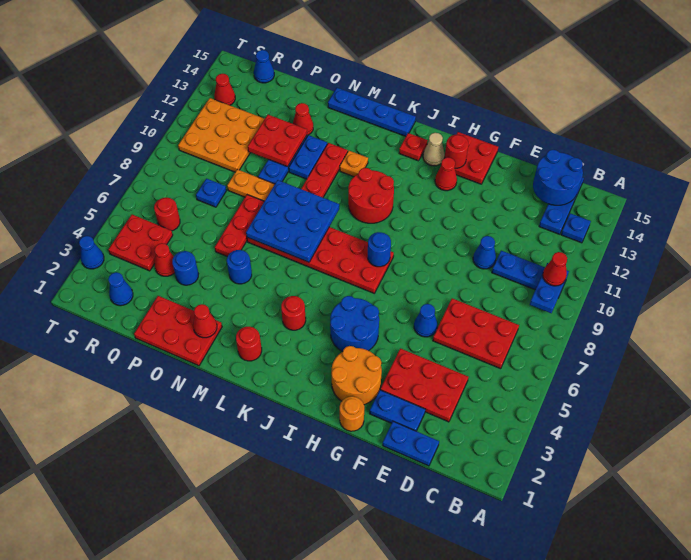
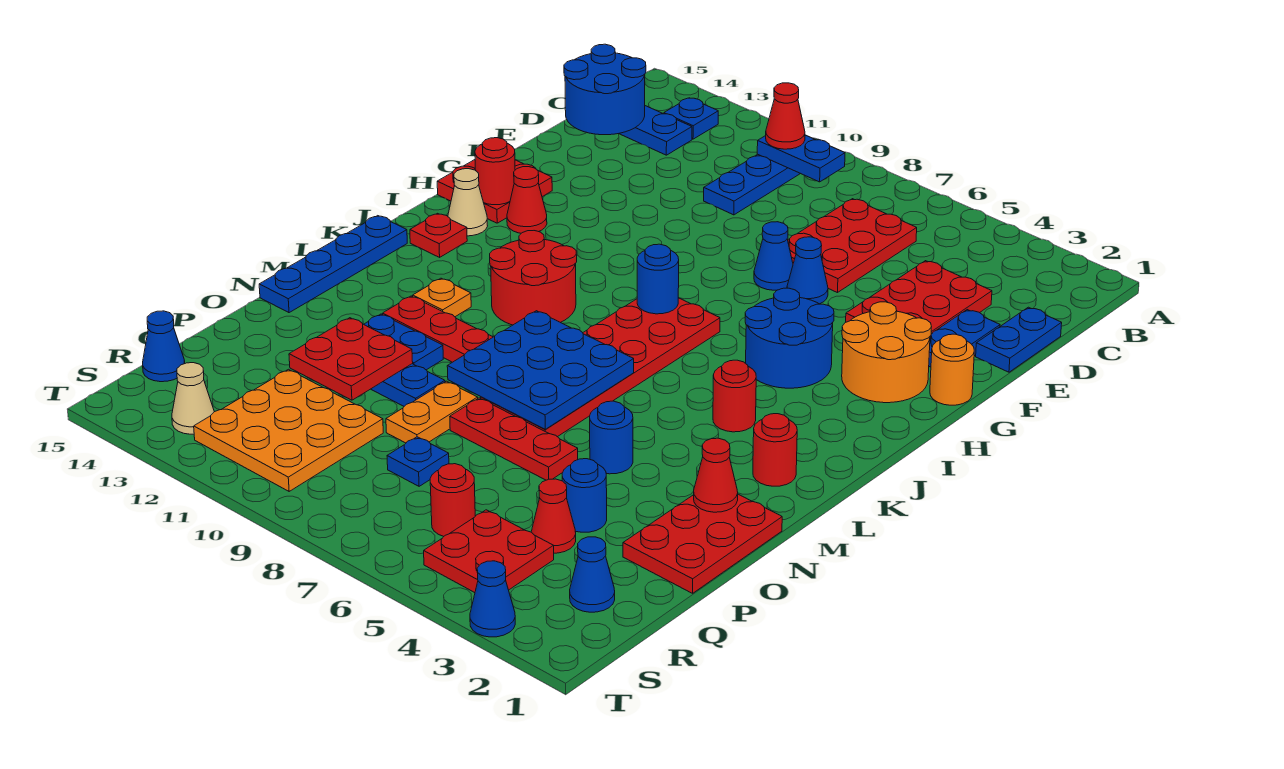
blue 1x1 cone [473,236,496,269] -> blue 1x1 cone moved to [754,222,793,290]
red 1x1 cone [293,103,313,135] -> none
red 1x1 cone [214,74,235,105] -> tan 1x1 cone [172,363,214,434]

